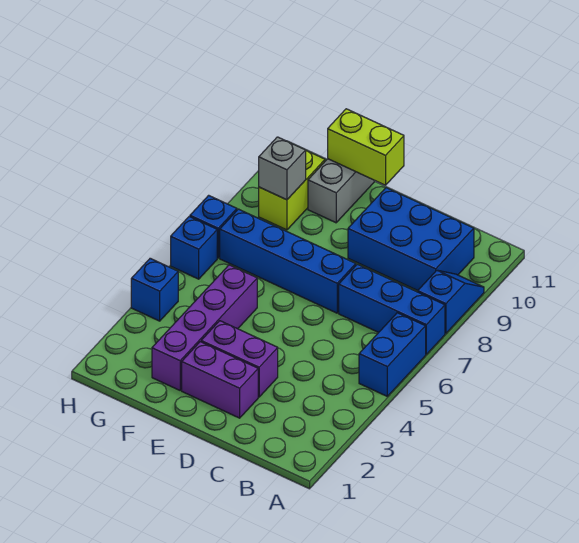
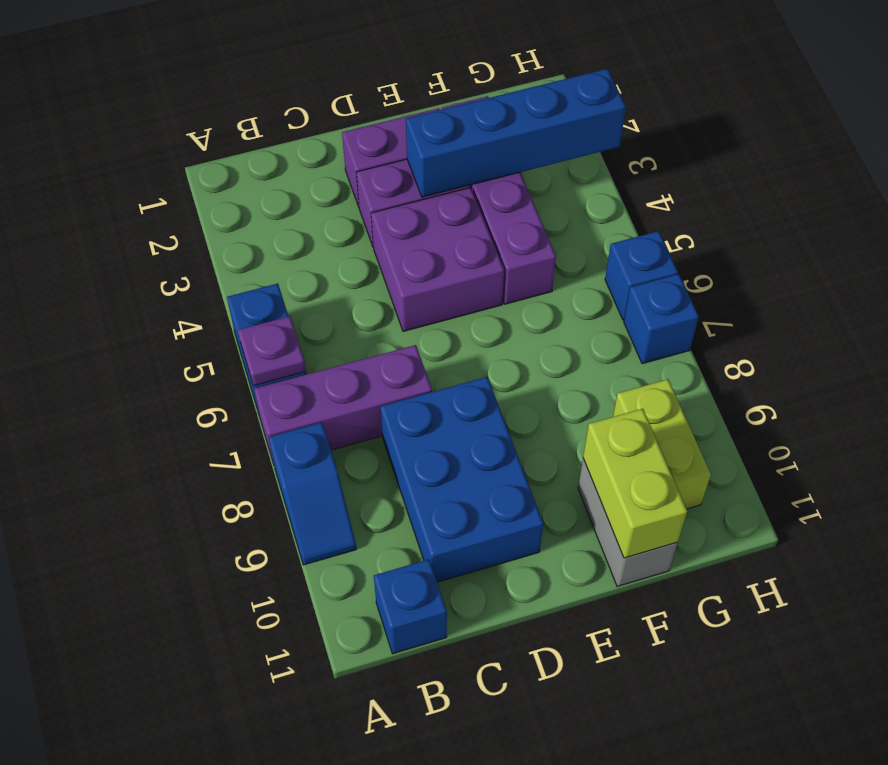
none -> purple 1x1 plate [238,316,306,386]
blue 1x3 brick [339,264,445,354] -> purple 1x3 brick [254,345,432,461]
blue 2x3 brick [348,188,474,291] -> blue 2x3 brick turned to [380,377,543,582]
none -> purple 2x2 brick [371,187,504,331]
blue 1x4 brick [220,209,356,313] -> blue 1x4 brick moved to [406,69,626,197]
lime 1x2 brick [328,109,404,185] -> lime 1x2 brick turned to [583,409,687,558]
grey 1x1 brick [259,137,306,200] -> none
blue 1x1 brick [131,258,178,321] -> blue 1x1 brick moved to [374,559,447,654]

